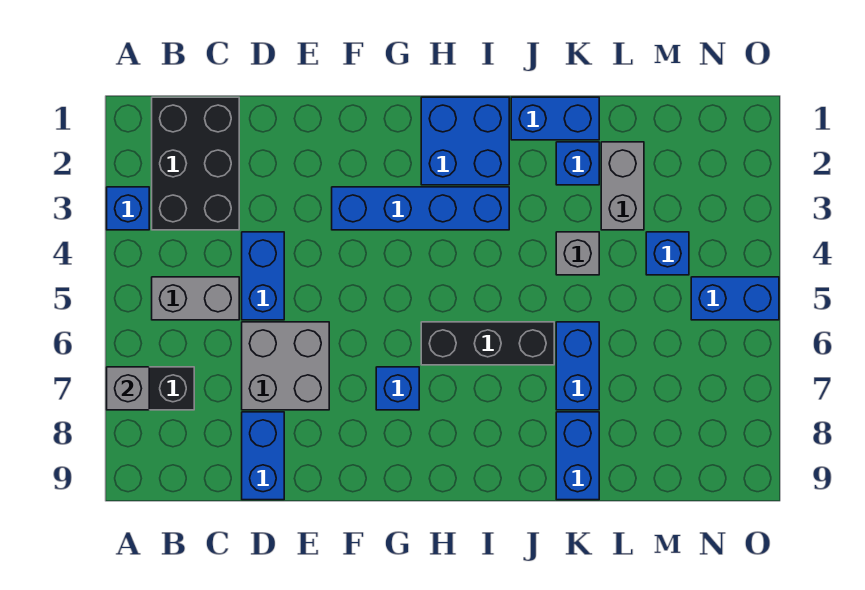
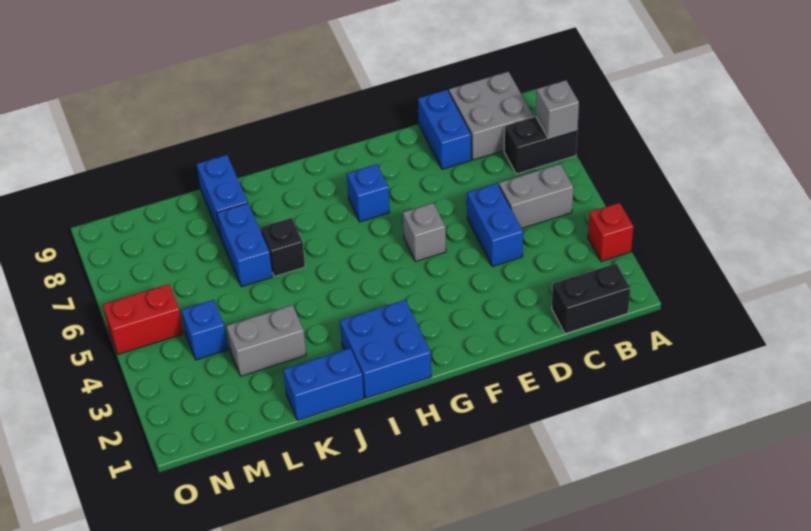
blue 1x1 brick [107,187,149,230] -> red 1x1 brick [588,203,633,262]
black 2x3 brick [152,97,239,230] -> black 1x2 brick [552,263,630,334]
grey 2x2 brick [242,322,329,410] -> grey 2x2 brick moved to [449,72,533,160]
blue 1x4 brick [332,187,509,230] -> none
black 1x3 brick [421,322,554,365] -> black 1x1 brick [261,218,305,277]
blue 1x1 brick [556,142,599,185] -> none
grey 1x1 brick [556,232,599,275] -> grey 1x1 brick moved to [403,203,446,262]
grey 1x2 brick [601,142,644,230] -> grey 1x2 brick turned to [226,305,306,376]
blue 1x2 brick [691,277,779,320] -> red 1x2 brick [103,284,184,354]

